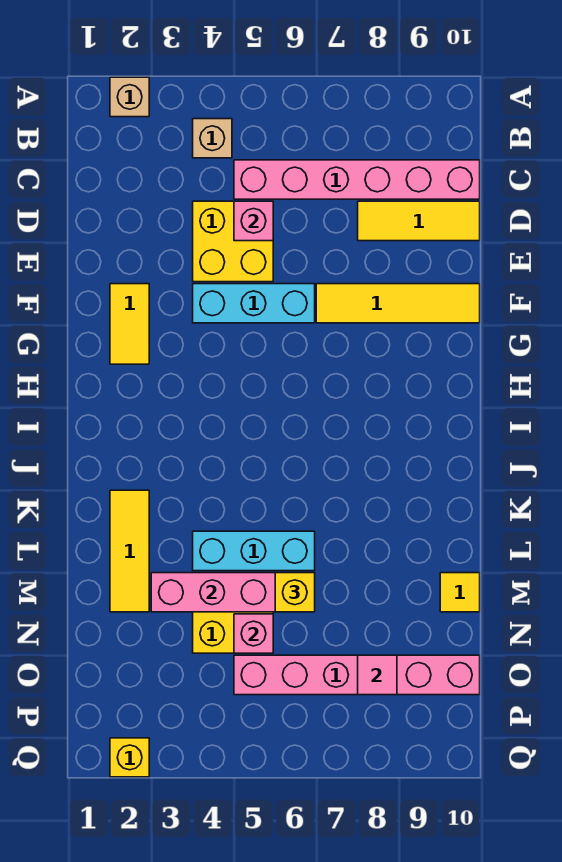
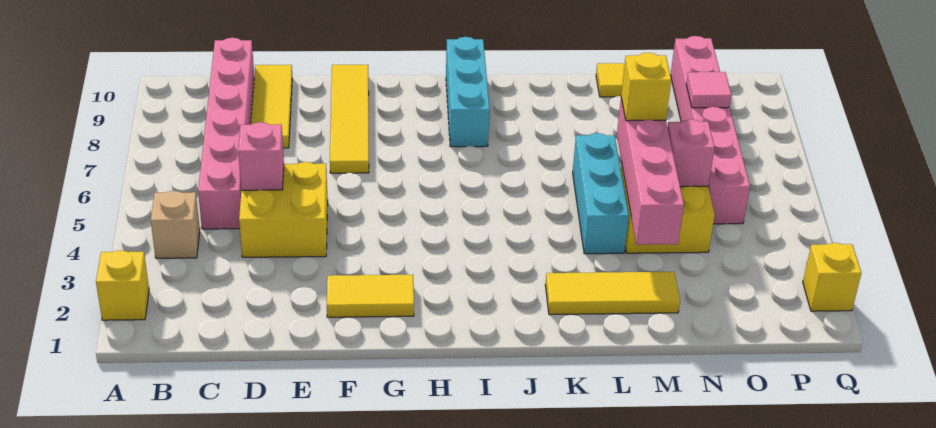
tan 1x1 brick [110,77,149,117] -> yellow 1x1 brick [96,250,149,320]
cyan 1x3 brick [193,284,315,323] -> cyan 1x3 brick moved to [446,37,490,147]

